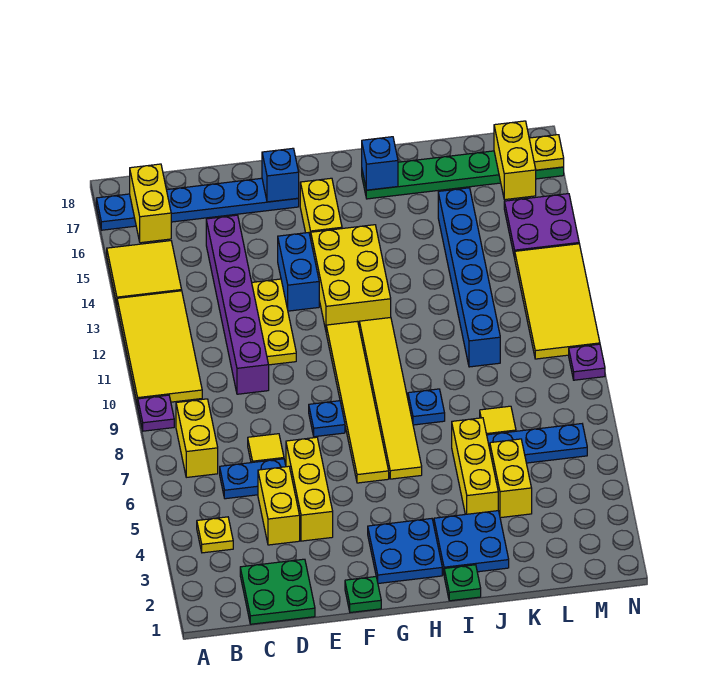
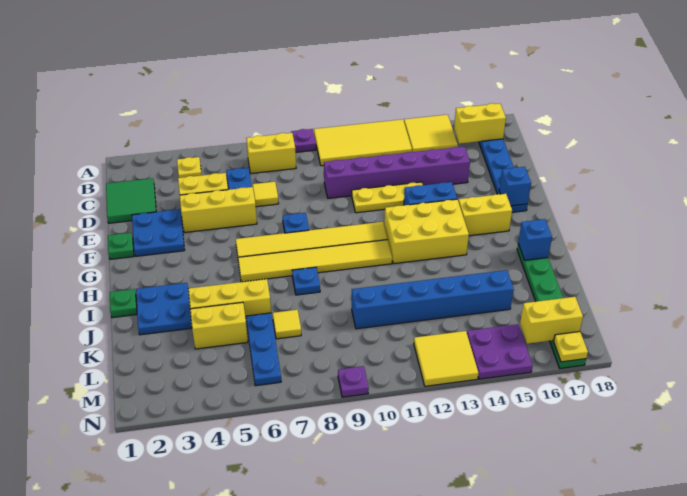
green 2x2 plate [240,559,315,624] -> green 2x2 tile [106,178,156,223]
blue 2x2 plate [368,519,442,583] -> blue 2x2 plate moved to [132,209,185,256]
yellow 2x4 tile [515,244,600,359] -> yellow 2x2 tile [414,331,479,386]

